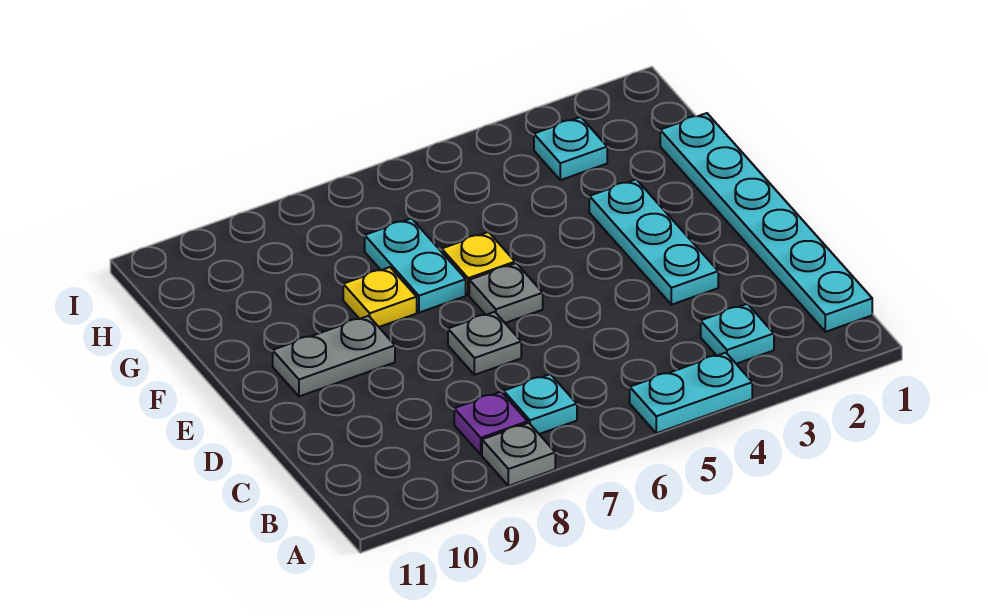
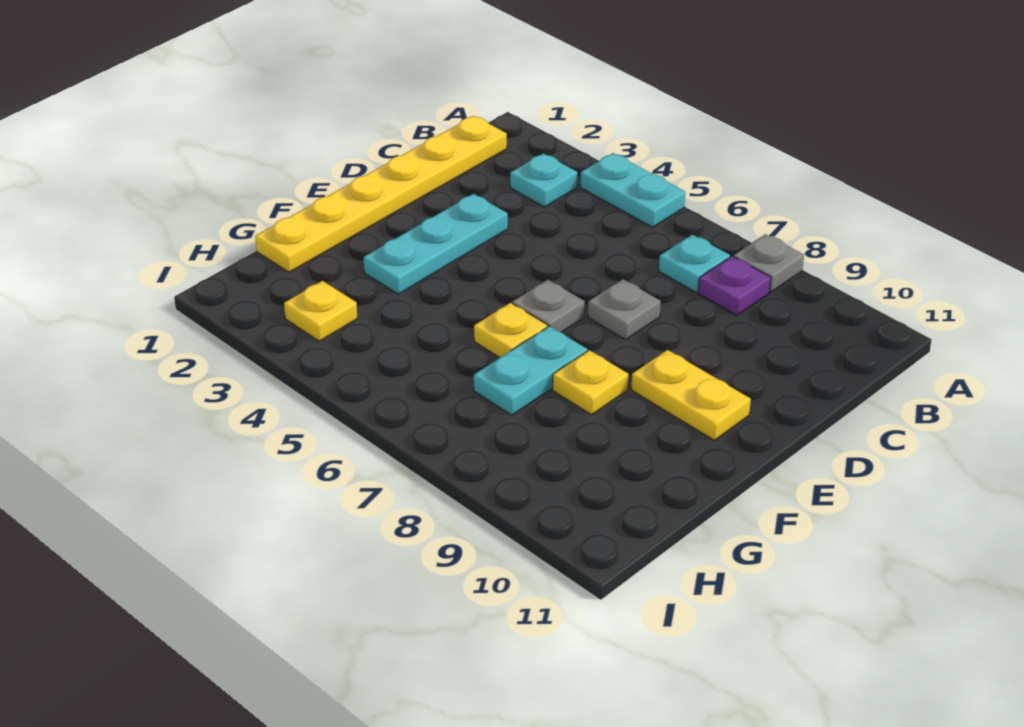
cyan 1x6 plate [660,113,872,332] -> yellow 1x6 plate [255,116,507,272]
grey 1x2 plate [273,316,395,396] -> yellow 1x2 plate [631,350,751,440]
cyan 1x1 plate [534,117,607,180] -> yellow 1x1 plate [284,281,357,341]

